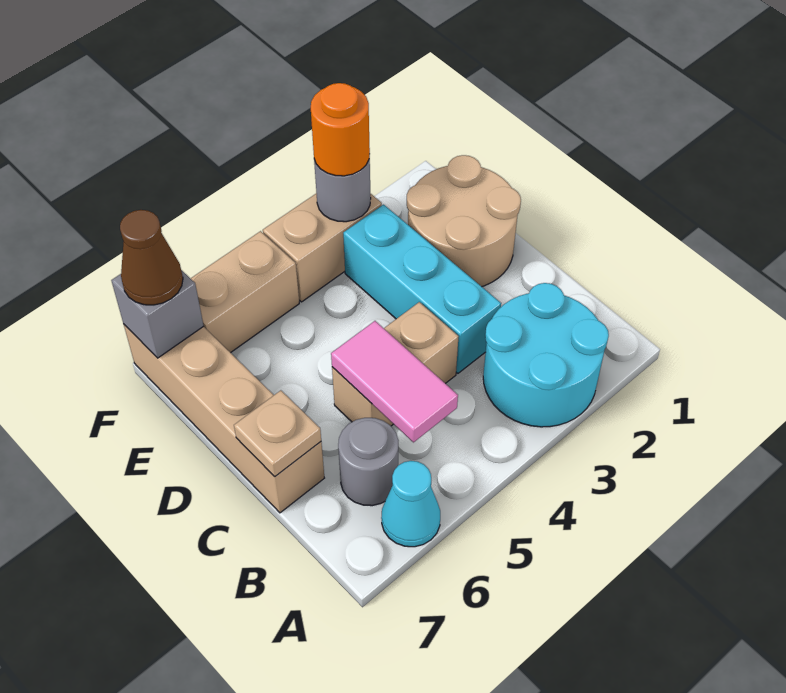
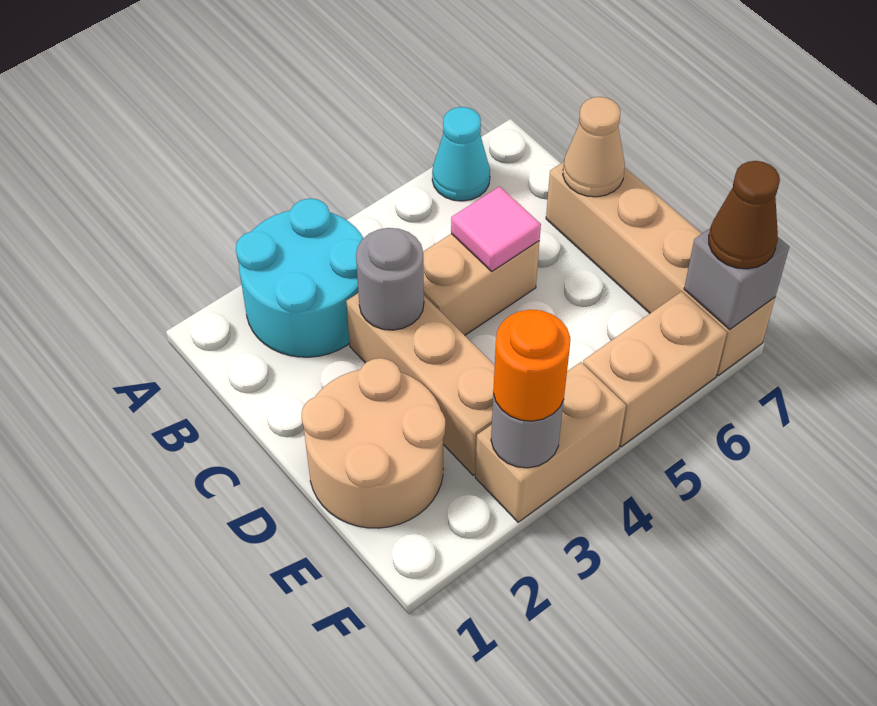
pink 1x2 tile [331,321,458,442] -> pink 1x1 tile [451,186,541,271]
grey 1x1 round brick [338,418,398,506] -> grey 1x1 round brick moved to [356,228,424,330]
cyan 1x3 brick [343,205,501,373] -> tan 1x3 brick [346,293,495,475]
tan 1x1 plate [234,390,321,477] -> tan 1x1 cone [563,97,625,197]

